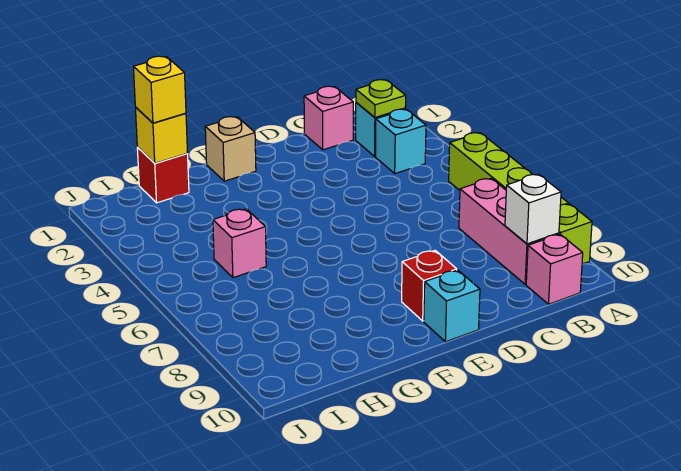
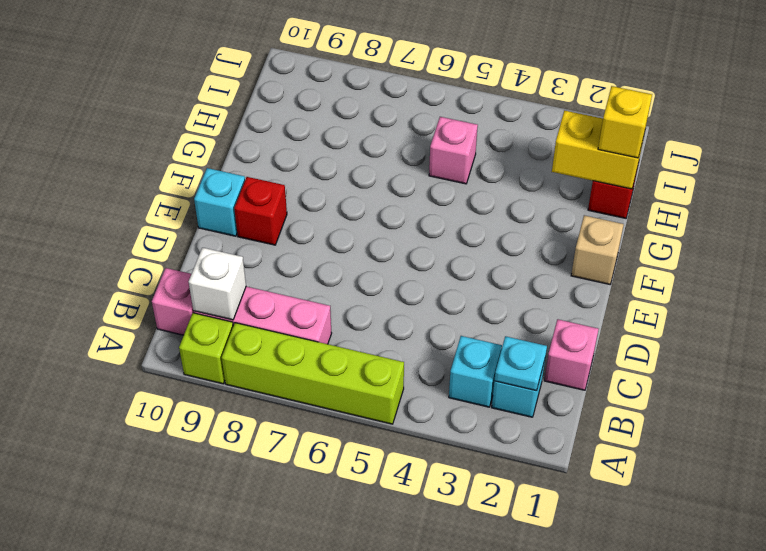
lime 1x1 plate [356,80,406,117] -> cyan 1x1 plate [494,336,547,391]
yellow 1x1 brick [135,107,188,163] -> yellow 1x2 brick [552,111,644,189]

